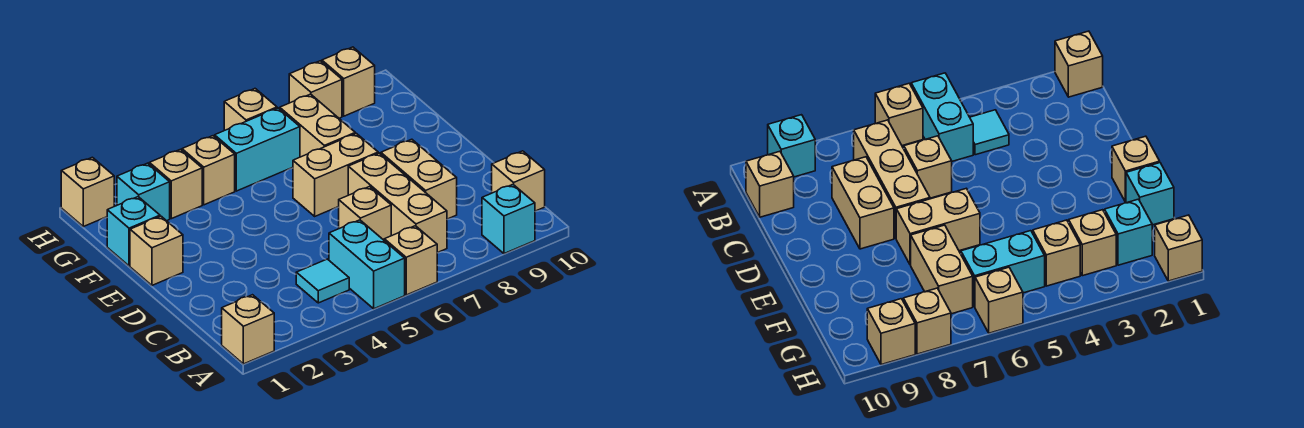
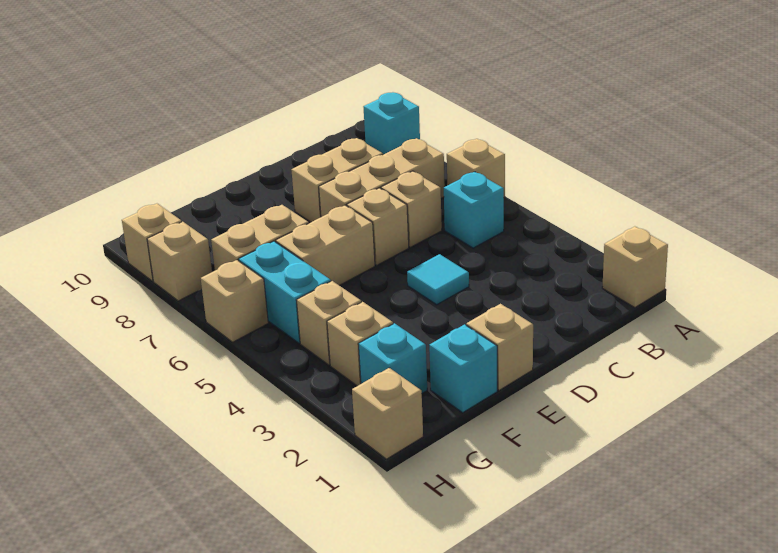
cyan 1x2 brick [329,220,405,309] -> cyan 1x1 brick [444,172,504,248]
cyan 1x1 tile [296,259,349,303] -> cyan 1x1 tile moved to [407,254,469,305]
tan 1x1 brick [492,151,545,211] -> tan 1x1 brick moved to [347,188,409,265]
tan 1x2 brick [293,133,378,216] -> tan 1x2 brick turned to [276,205,375,285]

